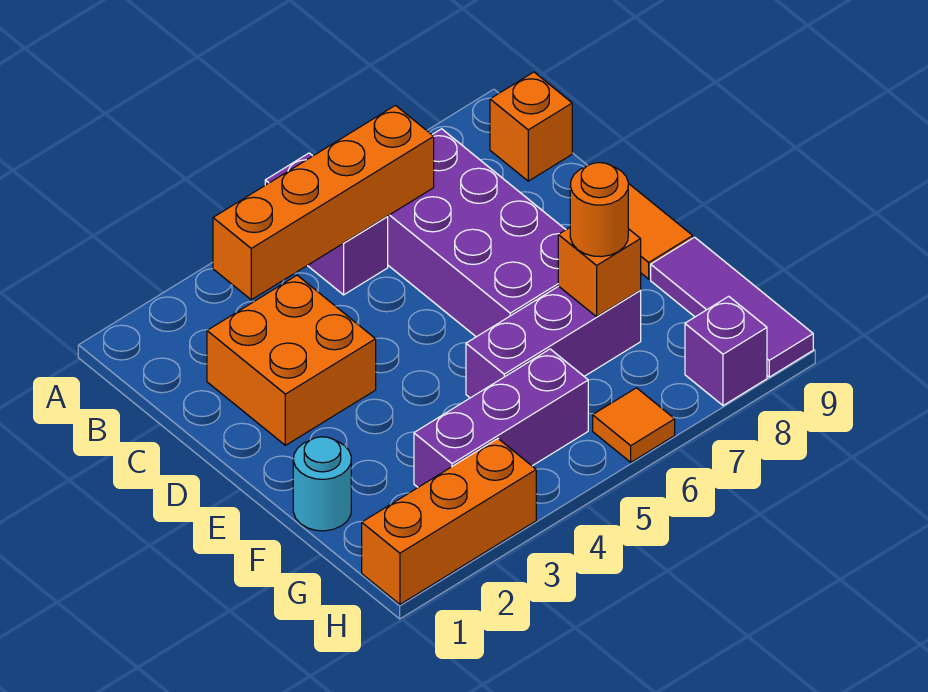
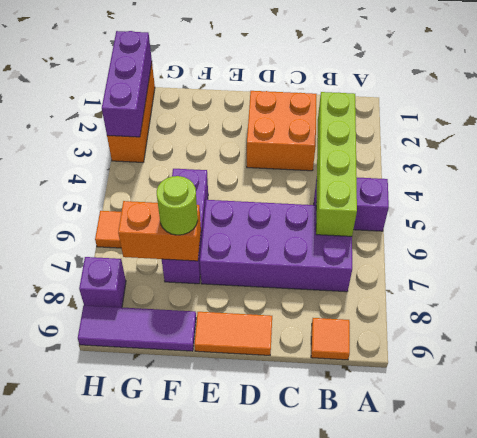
orange 1x4 brick [213,105,434,300] -> lime 1x4 brick [316,92,357,236]
orange 1x1 brick [490,72,572,181] -> orange 1x1 tile [311,318,350,360]
cyan 1x1 round brick [293,437,351,531] -> none
orange 1x1 brick [558,228,641,317] -> orange 1x2 brick [118,201,201,261]
orange 1x1 round brick [570,163,628,257] -> lime 1x1 round brick [157,176,198,235]
purple 1x3 brick [414,349,588,487] -> purple 1x3 brick moved to [102,31,152,137]

